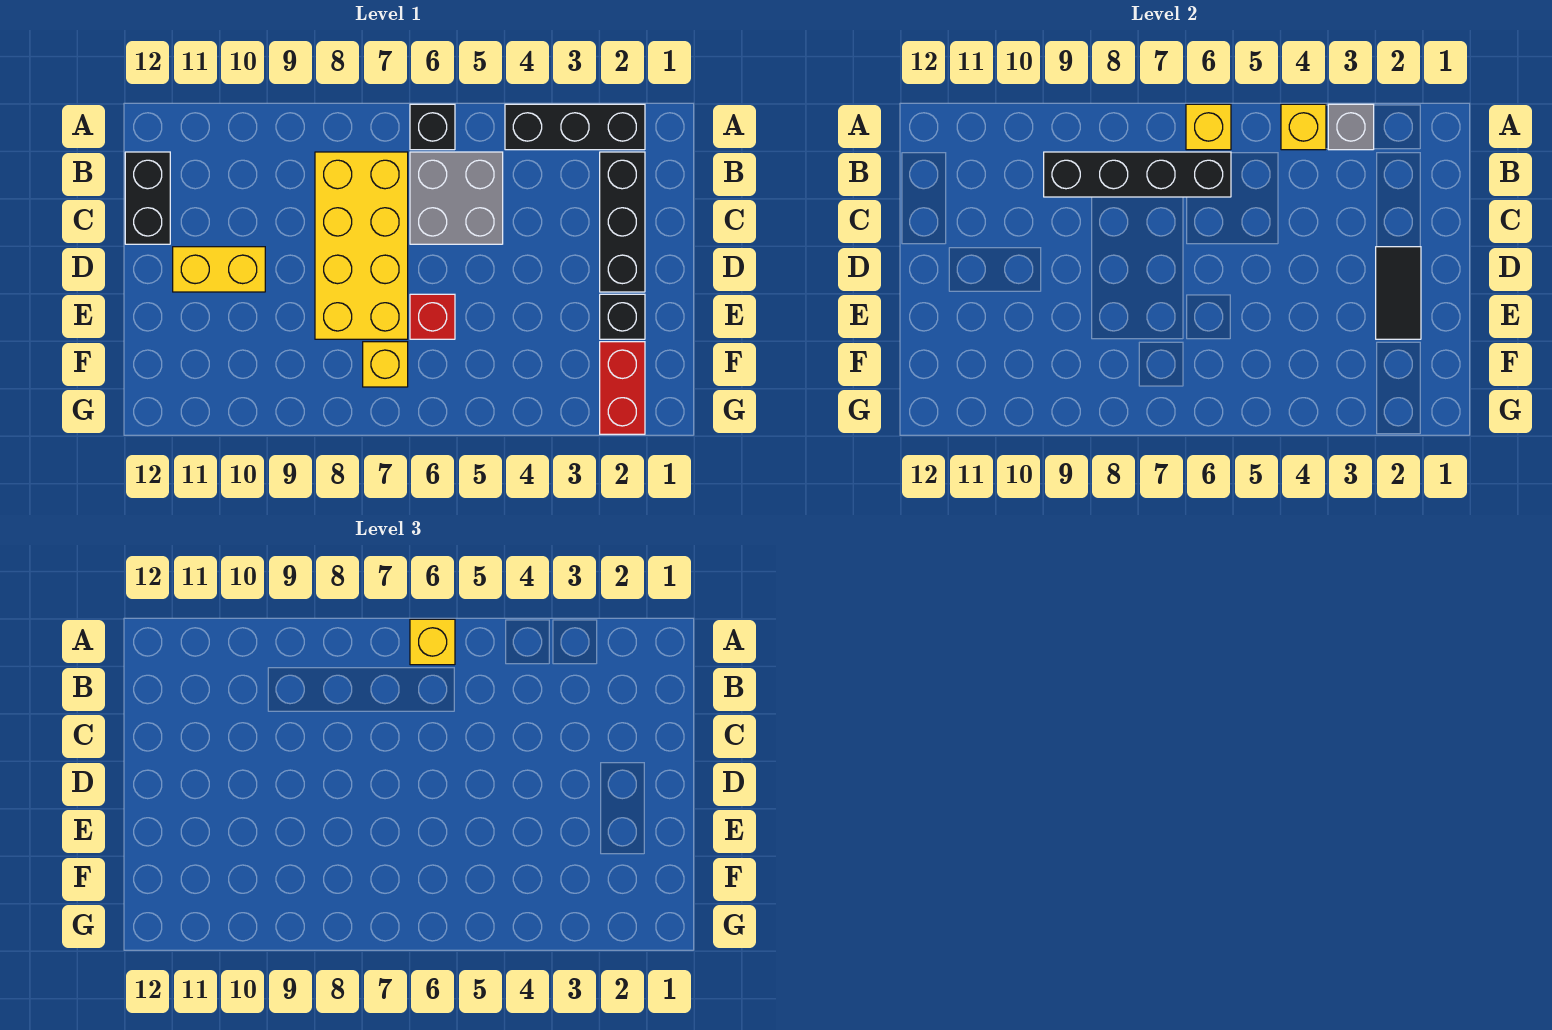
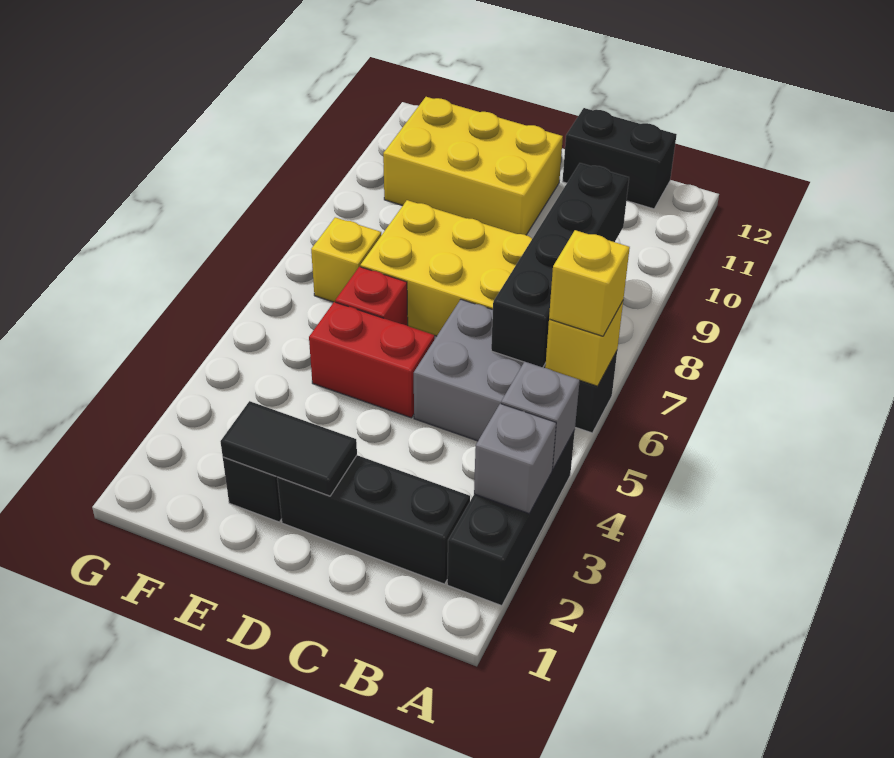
yellow 1x1 brick [1281,104,1326,150] -> grey 1x1 brick [501,362,580,469]
yellow 1x2 brick [173,247,265,292] -> yellow 2x3 brick [383,97,563,235]
red 1x2 brick [600,342,645,434] -> red 1x2 brick moved to [309,302,435,418]

